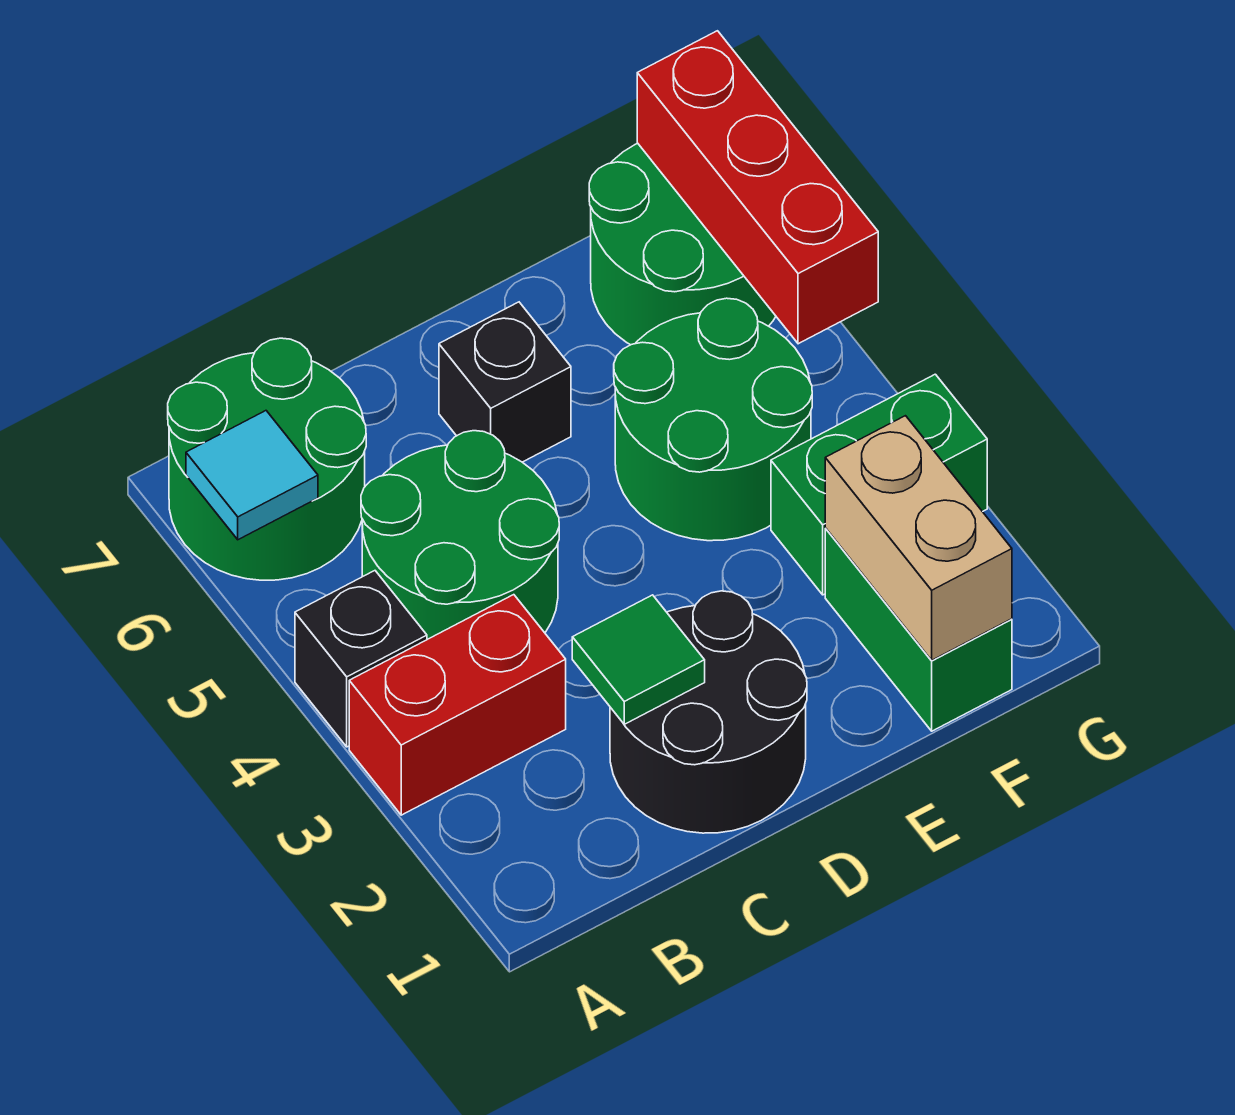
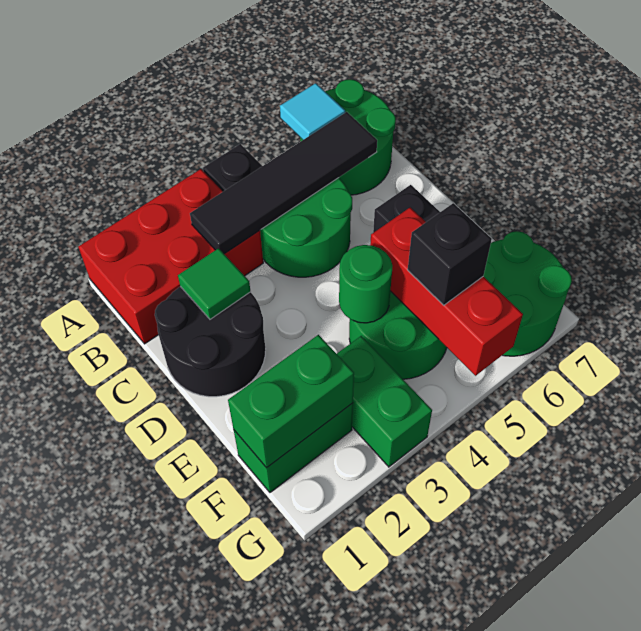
red 1x2 brick [349,595,566,815] -> red 2x3 brick [78,169,263,344]
none -> black 1x4 tile [190,112,377,254]
none -> green 1x1 round brick [339,245,393,323]
tan 1x2 brick [825,416,1012,660] -> green 1x2 brick [228,335,354,468]
none -> black 1x1 brick [408,203,492,305]
red 1x3 brick [637,31,878,344] -> red 1x3 brick turned to [370,207,523,376]

